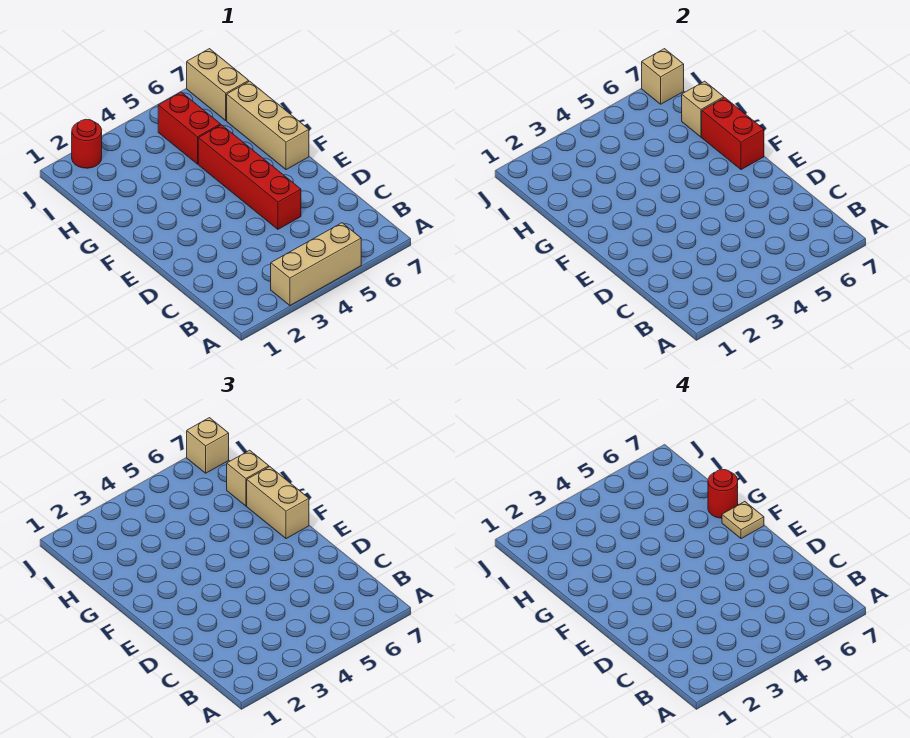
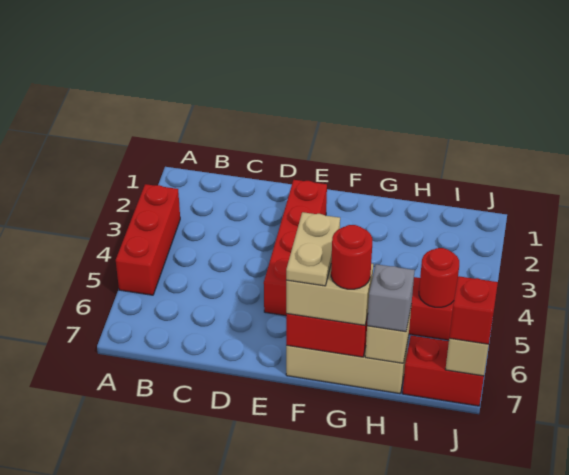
tan 1x3 brick [271,223,361,305] -> red 1x3 brick [116,184,180,295]
red 1x4 brick [198,125,301,229] -> red 1x4 brick turned to [264,180,327,316]
tan 1x1 plate [722,502,764,539] -> tan 1x2 plate [286,212,340,286]
tan 1x1 brick [227,450,269,506] -> grey 1x1 brick [367,264,415,332]
tan 1x2 brick [187,49,249,120] -> red 1x2 brick [403,335,484,406]
red 1x1 round brick [72,119,102,168] -> red 1x1 round brick moved to [419,248,459,307]
tan 1x1 brick [187,418,229,473] -> red 1x1 brick [449,276,498,344]

